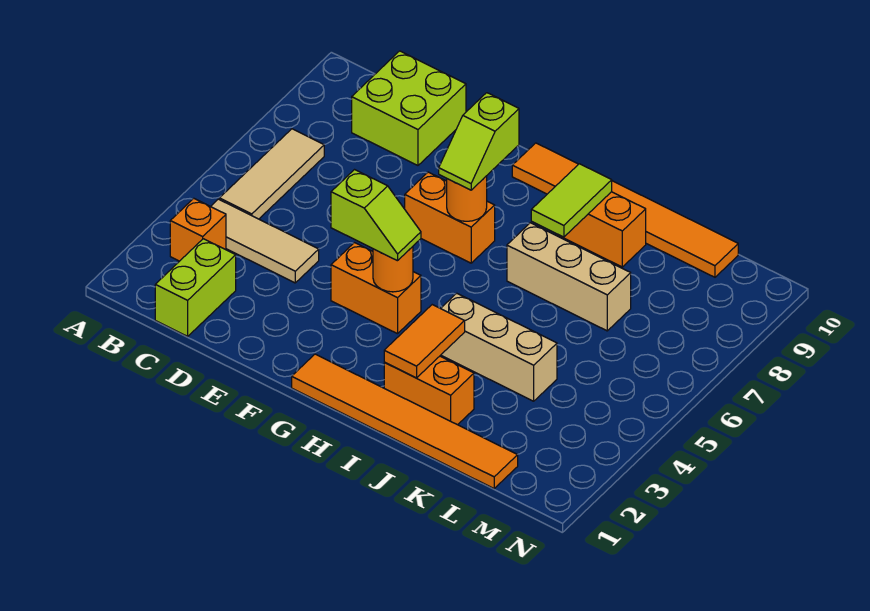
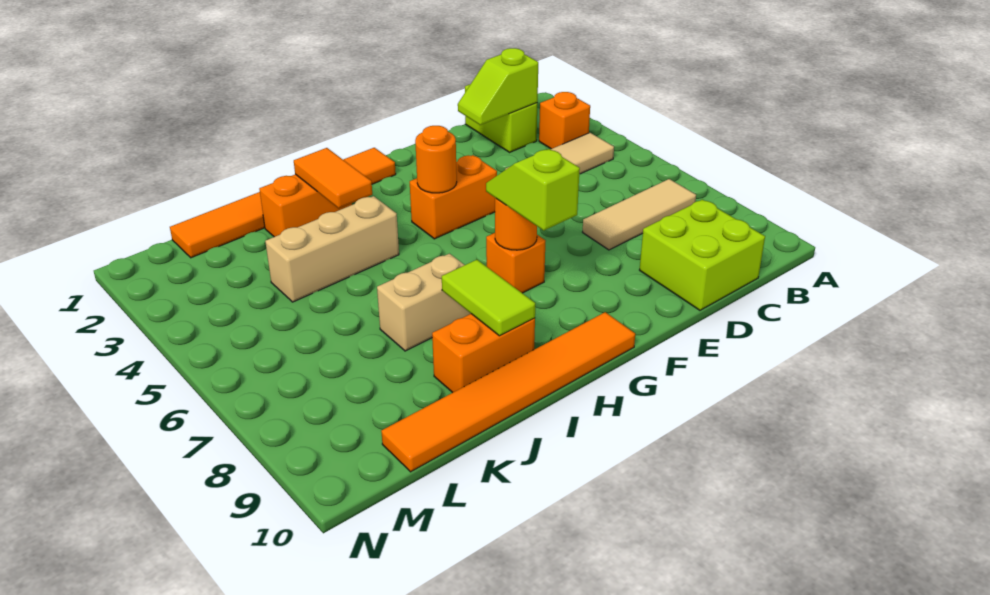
tan 1x3 tile [219,129,324,219] -> tan 1x3 tile turned to [583,179,696,250]
lime 1x2 slope [331,170,421,261] -> lime 1x2 slope moved to [458,48,538,125]
orange 1x2 brick [405,172,495,263] -> orange 1x1 brick [486,233,545,293]
tan 1x3 brick [507,223,631,331] -> tan 1x2 brick [377,254,471,351]

